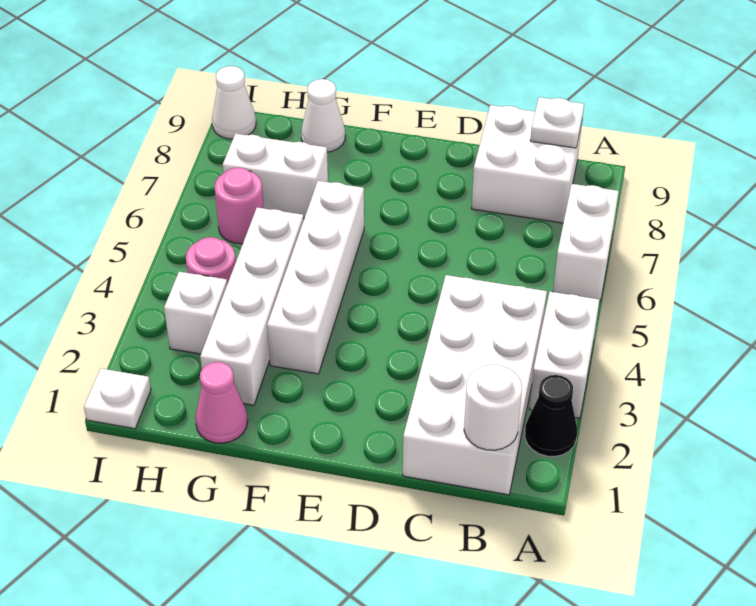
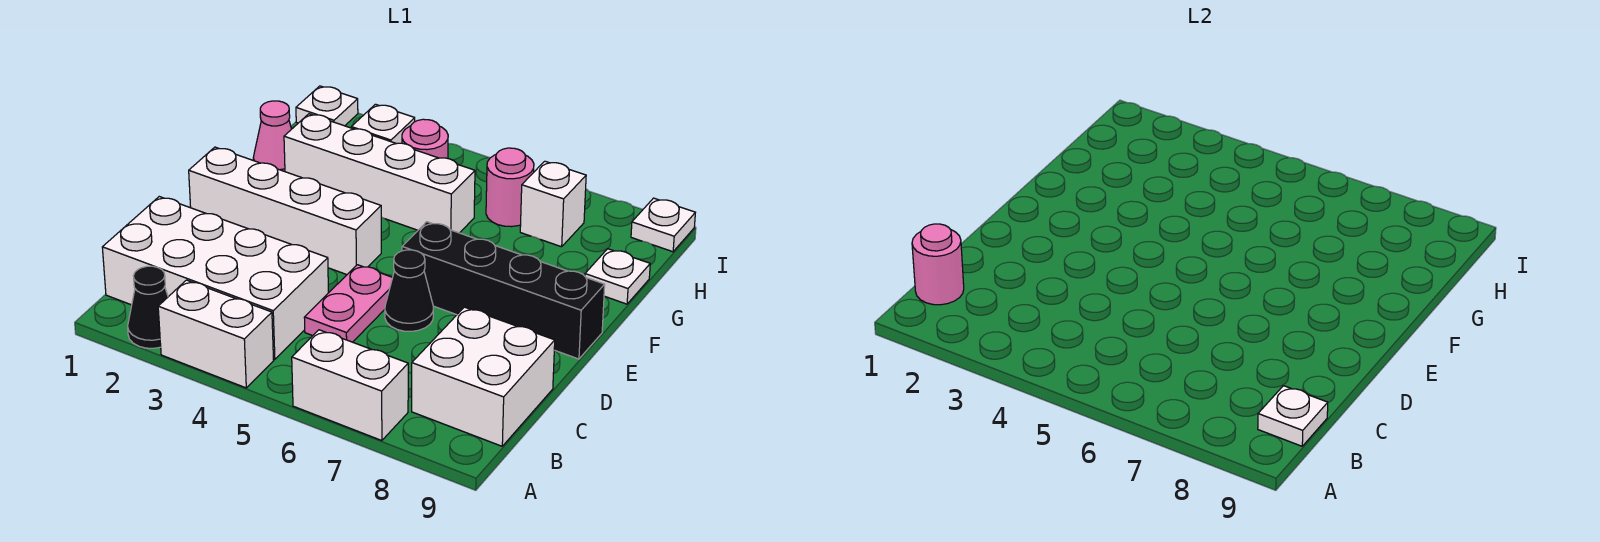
white 1x1 round brick [464,365,522,450] -> pink 1x1 round brick [912,224,964,305]
none -> pink 1x2 plate [304,265,393,342]
none -> black 1x1 cone [385,250,433,331]
none -> black 1x4 brick [402,222,605,359]
white 1x4 brick [267,181,364,374] -> white 1x4 brick moved to [189,147,381,275]
white 1x2 brick [223,134,328,218] -> white 1x1 brick [520,161,586,247]
white 1x1 cone [301,79,345,152] -> white 1x1 plate [585,249,650,304]
white 1x1 cone [212,66,256,139] -> white 1x1 plate [631,198,695,252]

